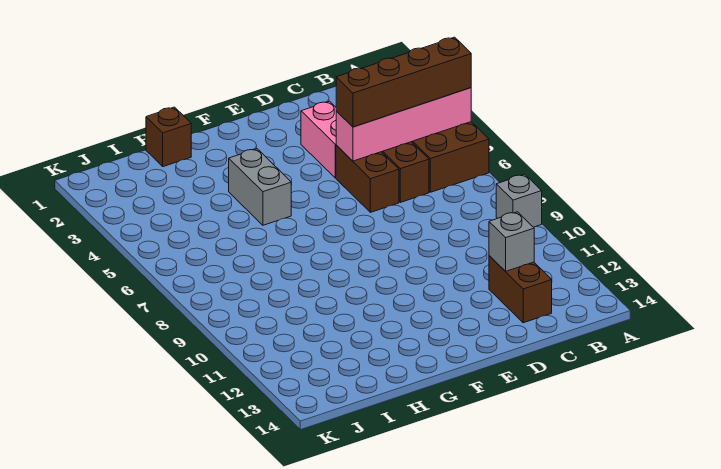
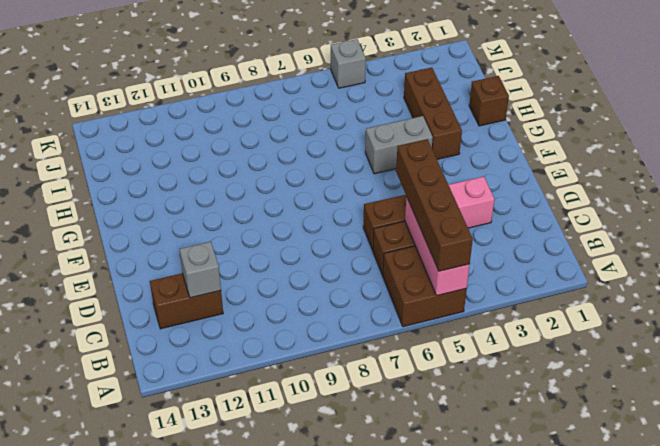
pink 1x4 brick [336,88,471,161] -> pink 1x3 brick [405,197,470,296]
grey 1x1 brick [496,174,542,227] -> grey 1x1 brick moved to [331,39,366,88]
none -> brown 1x3 brick [404,68,462,159]

